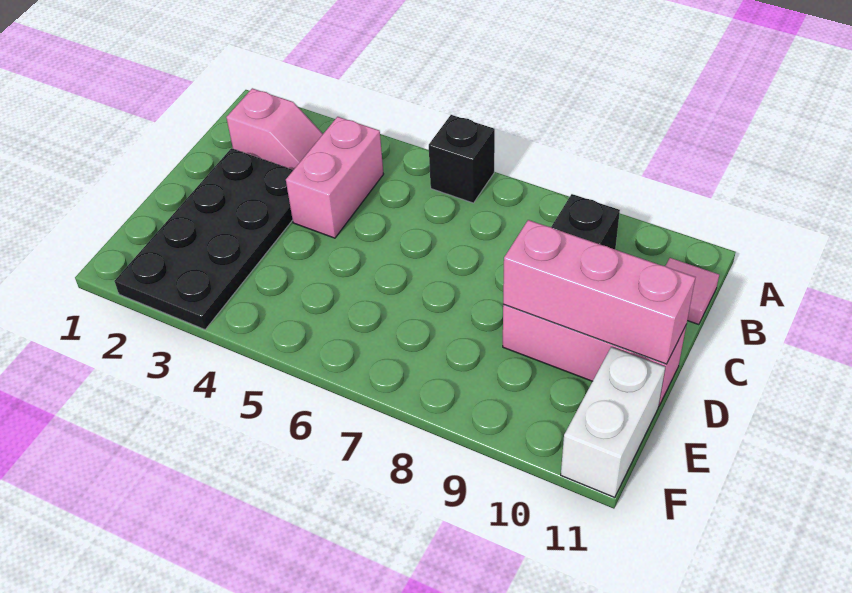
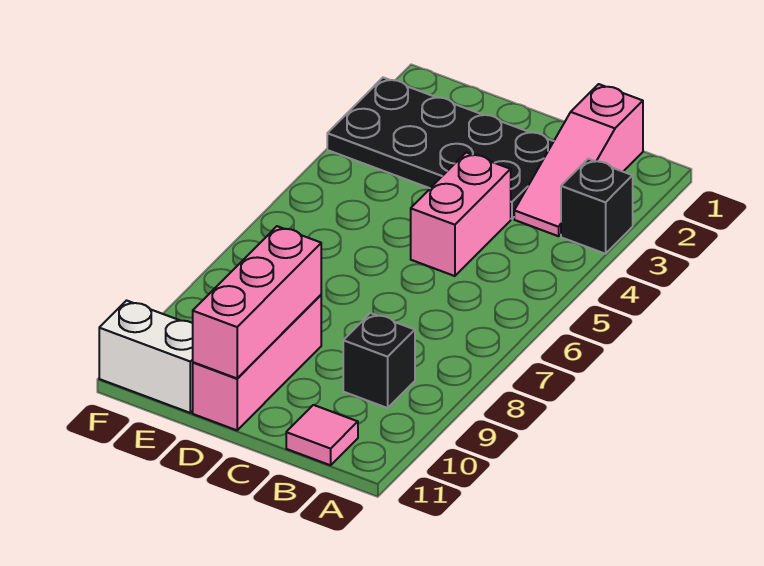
black 1x1 brick [429,115,495,203] -> black 1x1 brick moved to [561,159,633,254]
pink 1x2 slope [226,88,323,170] -> pink 1x3 slope [514,84,643,236]
pink 1x2 brick [286,117,383,238] -> pink 1x2 brick turned to [411,152,511,276]

